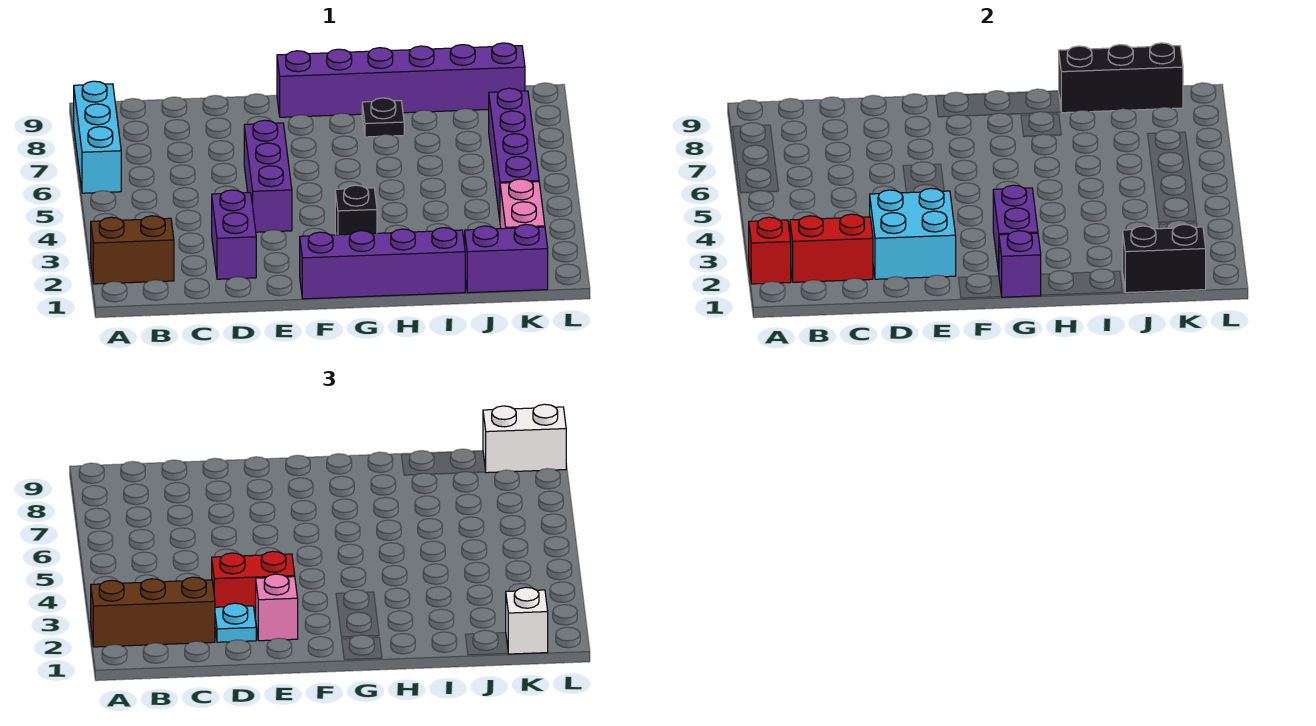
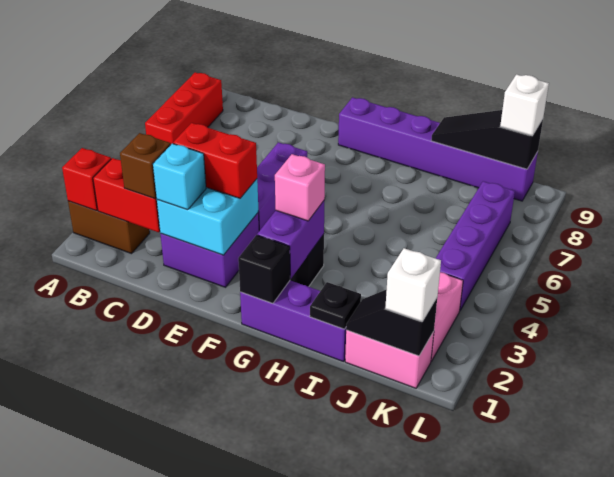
brown 1x3 brick [91,577,215,647] -> brown 1x1 brick [120,133,171,199]
cyan 1x3 brick [74,81,121,193] -> red 1x3 brick [145,72,223,144]
purple 1x2 brick [212,190,256,279] -> purple 2x2 brick [160,212,259,287]
cyan 1x1 plate [215,603,256,642] -> cyan 1x1 brick [153,144,206,210]
pink 1x1 brick [256,574,298,641] -> pink 1x1 brick moved to [275,154,325,221]
purple 1x4 brick [300,228,465,299] -> purple 1x3 brick [240,280,346,362]
purple 1x1 brick [999,231,1041,297] -> black 1x1 brick [238,235,290,303]
black 1x1 plate [362,98,404,137] -> black 1x1 plate moved to [310,282,361,329]
black 1x3 brick [1059,43,1183,113] -> black 1x3 slope [431,110,543,169]
purple 1x2 brick [465,224,548,293] -> pink 1x2 brick [345,330,434,388]
black 1x2 brick [1123,224,1206,293] -> black 1x2 slope [346,289,437,356]
white 1x2 brick [483,404,566,473] -> white 1x1 brick [500,74,549,136]

